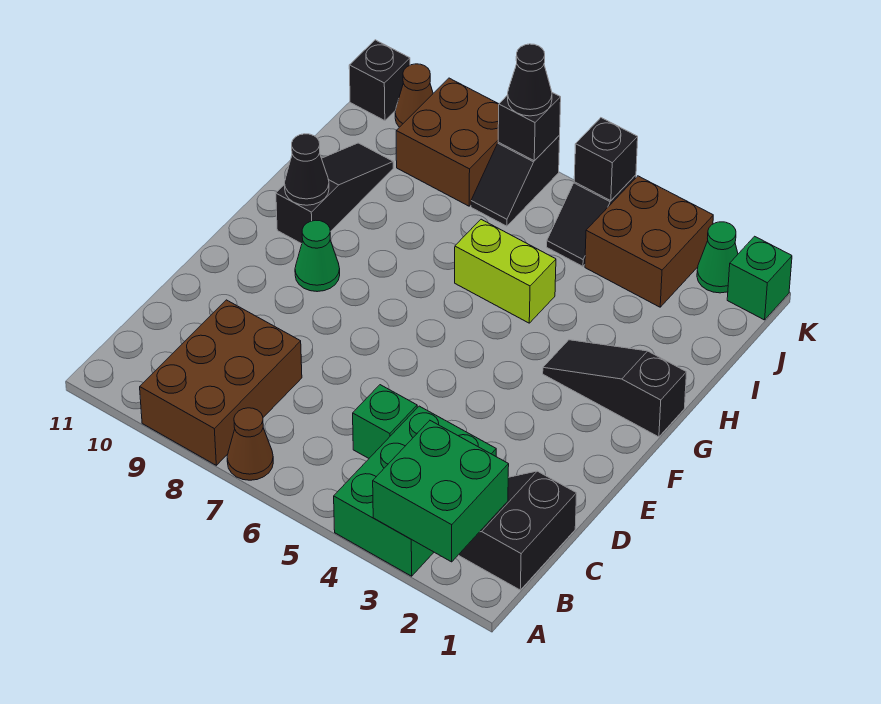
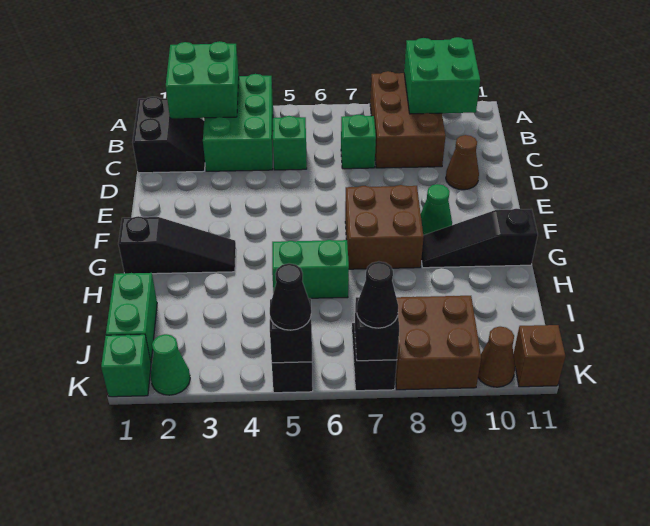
brown 1x1 cone [227,408,273,480] -> brown 1x1 cone moved to [446,135,479,190]
none -> green 2x2 brick [404,37,480,114]
none -> green 1x1 brick [341,115,376,169]
black 1x3 slope [276,143,393,244] -> black 1x3 slope turned to [421,209,538,268]
black 1x1 cone [285,134,329,205] -> black 1x1 cone moved to [270,263,311,330]
lime 1x2 brick [455,219,556,323] -> green 1x2 brick [272,240,349,298]
none -> green 1x2 brick [106,273,157,361]
brown 2x2 brick [585,176,713,307] -> brown 2x2 brick moved to [345,185,424,269]
black 1x1 brick [349,40,410,121] -> brown 1x1 brick [513,325,566,387]

